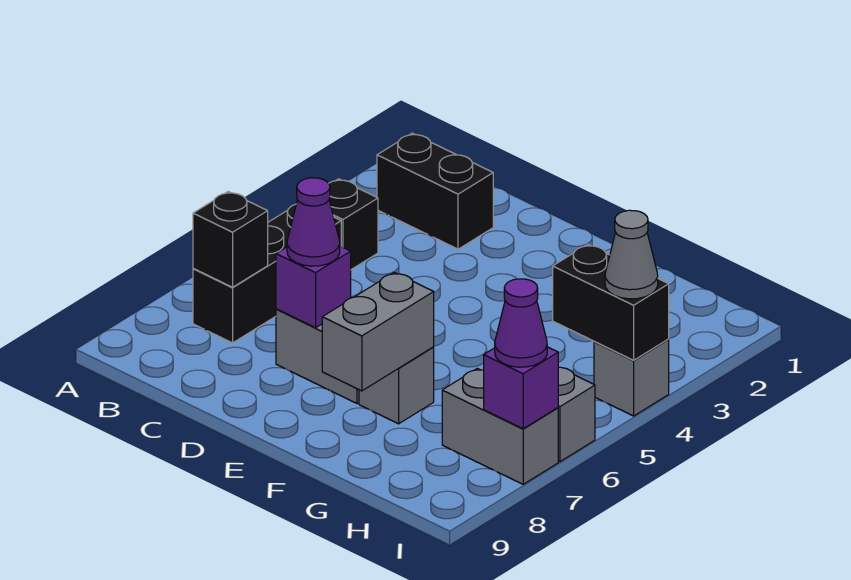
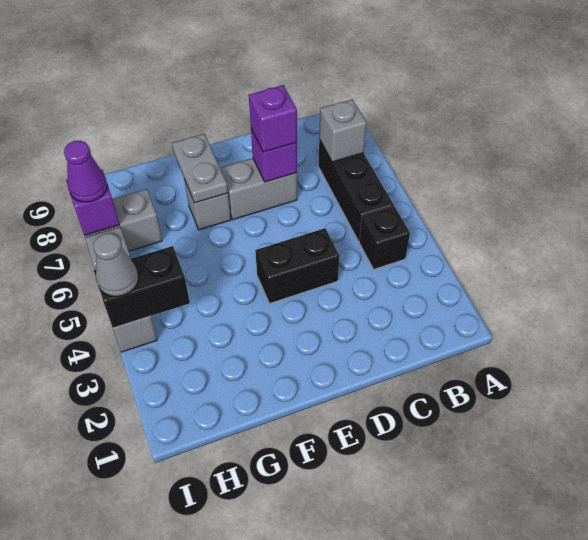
black 1x2 brick [377,133,493,249] -> black 1x2 brick moved to [255,228,340,304]
black 1x1 brick [193,192,268,287] -> grey 1x1 brick [319,99,366,162]
purple 1x1 cone [287,178,340,266] -> purple 1x1 brick [249,85,297,152]
grey 1x2 brick [322,272,434,391] -> grey 1x2 plate [172,134,228,203]

